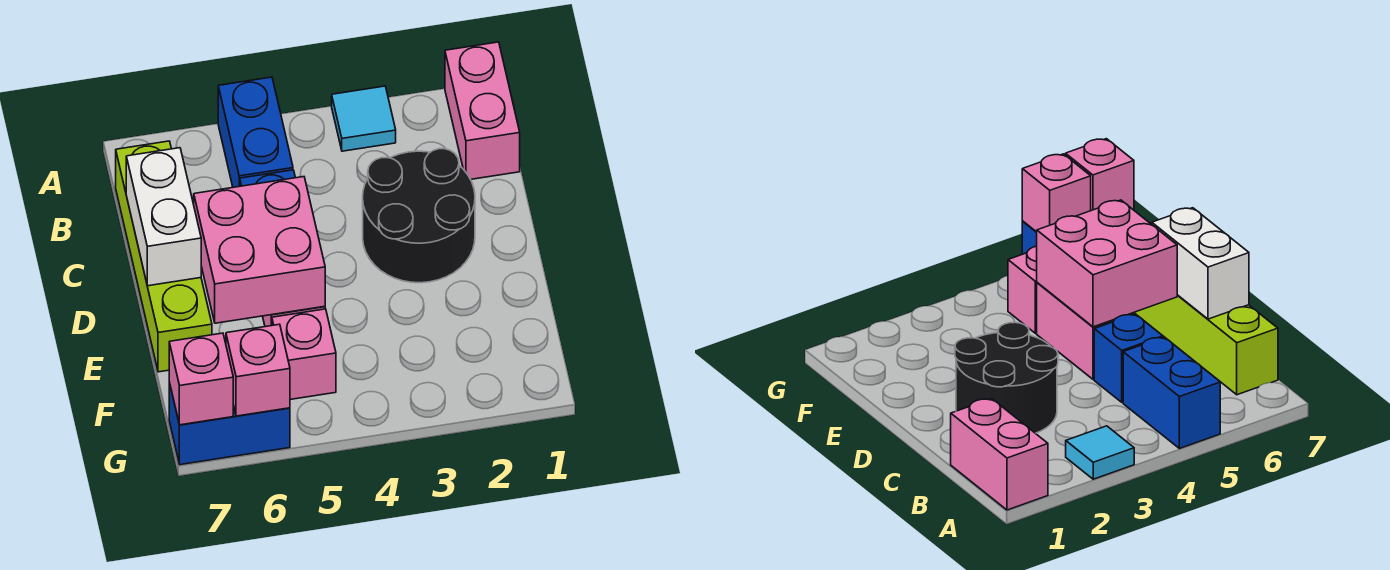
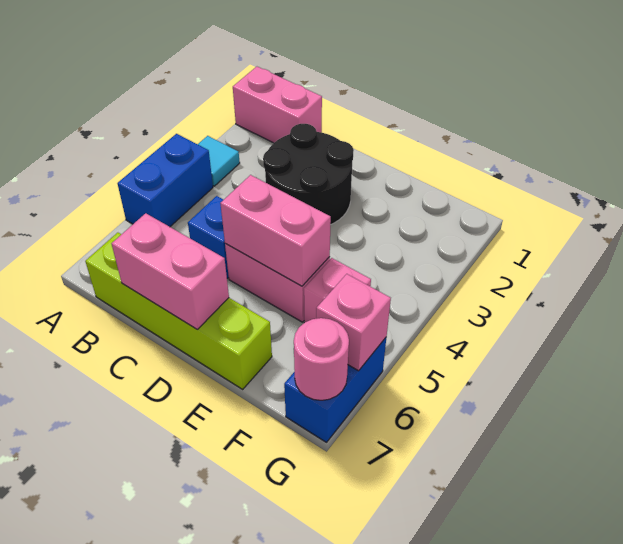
blue 1x2 brick [218,77,293,187] -> blue 1x2 brick turned to [117,134,213,227]
white 1x2 brick [126,148,201,286] -> pink 1x2 brick [112,213,229,329]
pink 2x2 brick [194,177,325,323] -> pink 1x2 brick [220,175,331,286]
pink 1x1 brick [169,333,233,425] -> pink 1x1 round brick [294,318,349,400]

